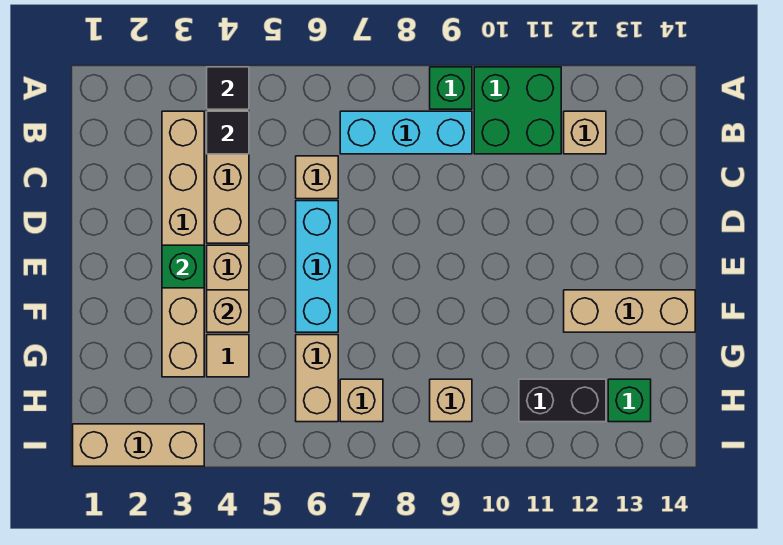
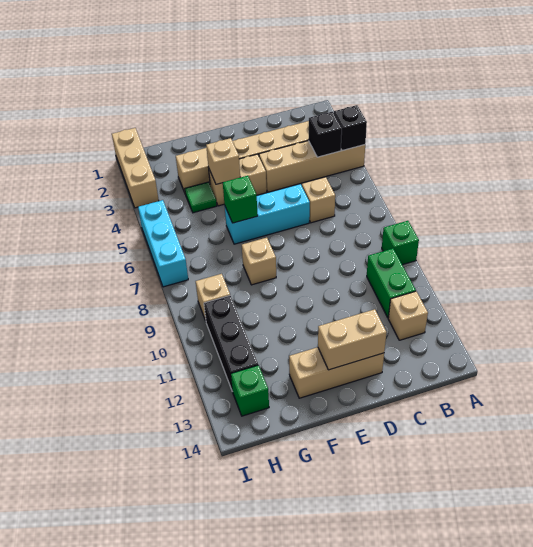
black 1x1 tile [207,67,249,109] -> black 1x1 brick [334,105,367,151]
green 2x2 brick [474,67,561,154] -> green 1x2 brick [367,249,416,318]
black 1x1 tile [207,111,249,154] -> black 1x1 brick [308,112,342,157]
cyan 1x3 brick [340,111,472,154] -> cyan 1x3 brick moved to [138,200,188,287]
green 1x1 brick [162,245,204,288] -> green 1x1 brick moved to [223,176,258,223]
tan 1x3 brick [564,290,695,332] -> tan 1x3 brick turned to [289,347,384,398]
tan 1x1 tile [207,335,249,377] -> green 1x1 tile [185,182,217,213]
tan 1x2 brick [296,335,338,422] -> tan 1x2 brick moved to [318,309,387,370]
tan 1x1 brick [340,379,383,422] -> tan 1x1 brick moved to [242,238,276,285]
black 1x2 brick [519,379,606,422] -> black 1x3 brick [204,295,258,390]

